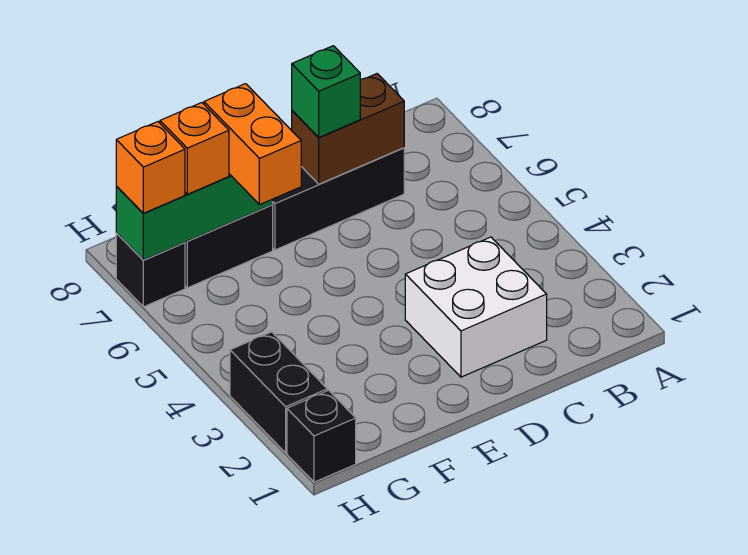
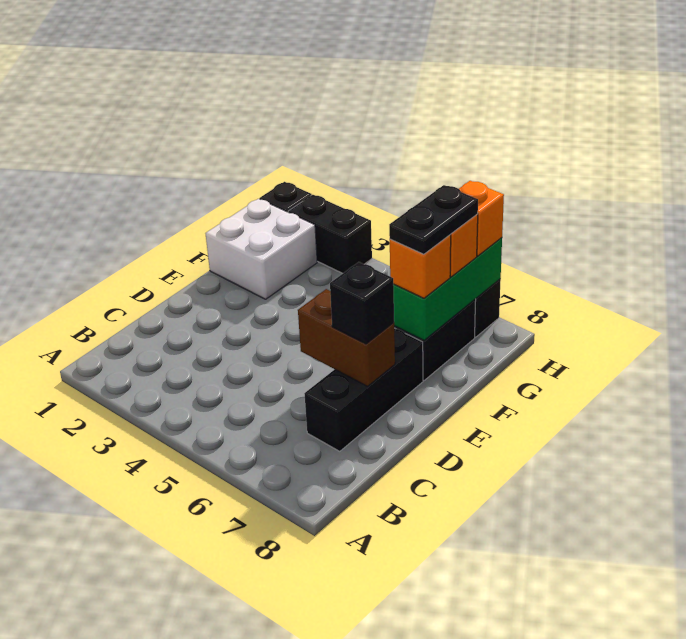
white 2x2 brick [405,237,547,377] -> white 2x2 brick moved to [205,199,317,299]
brown 1x2 brick [292,74,404,184] -> brown 1x2 brick turned to [298,289,395,386]
green 1x1 brick [292,46,360,138] -> black 1x1 brick [330,262,394,344]
orange 1x2 brick [204,84,301,205] -> orange 1x1 brick [390,235,451,298]
none -> black 1x2 plate [389,185,478,254]

